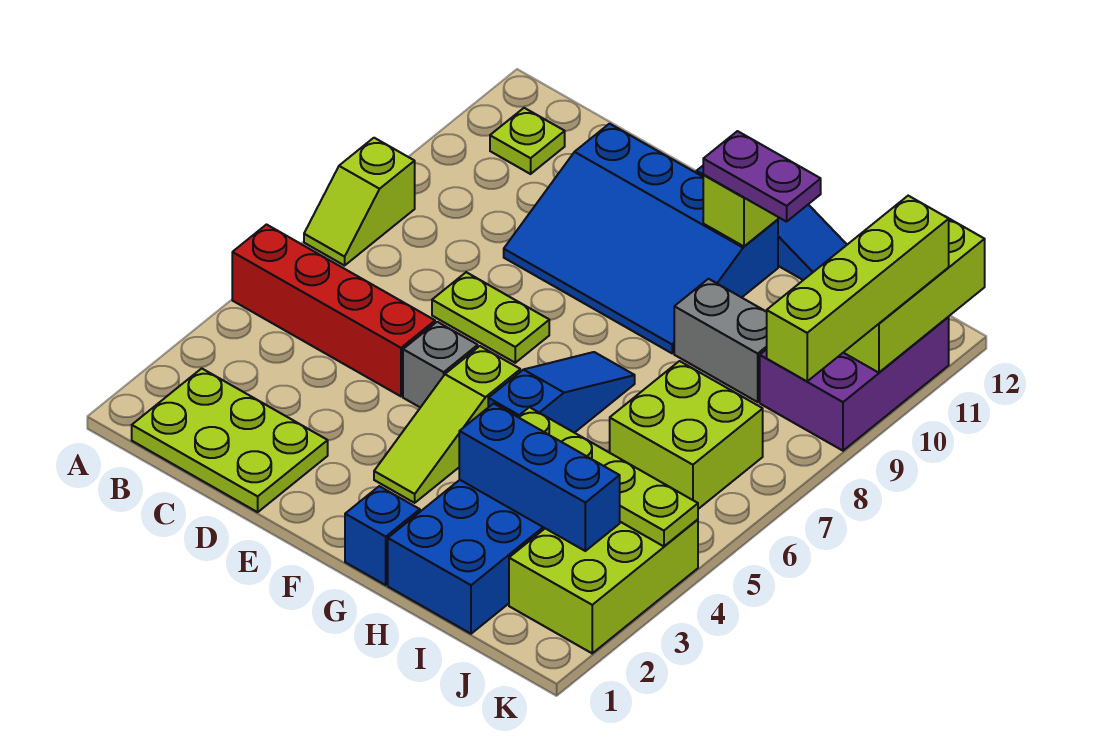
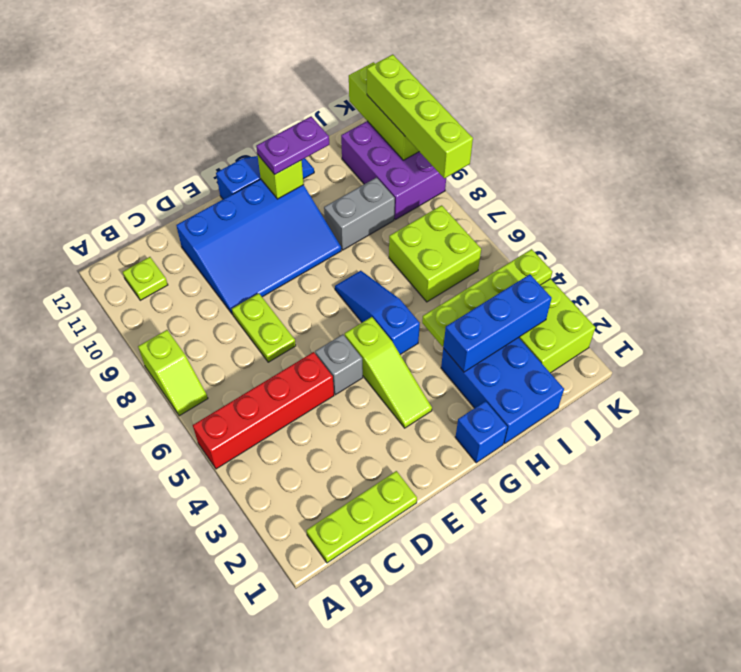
lime 2x3 plate [132,368,328,512] -> lime 1x3 plate [306,471,417,563]
lime 1x2 plate [432,272,549,363] -> lime 1x2 plate turned to [232,293,296,362]

